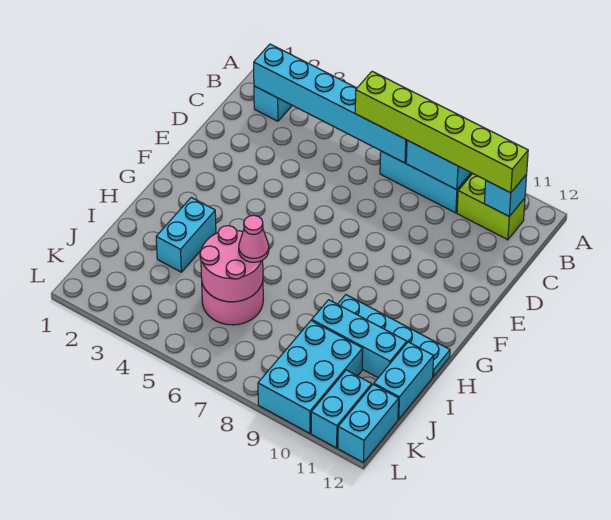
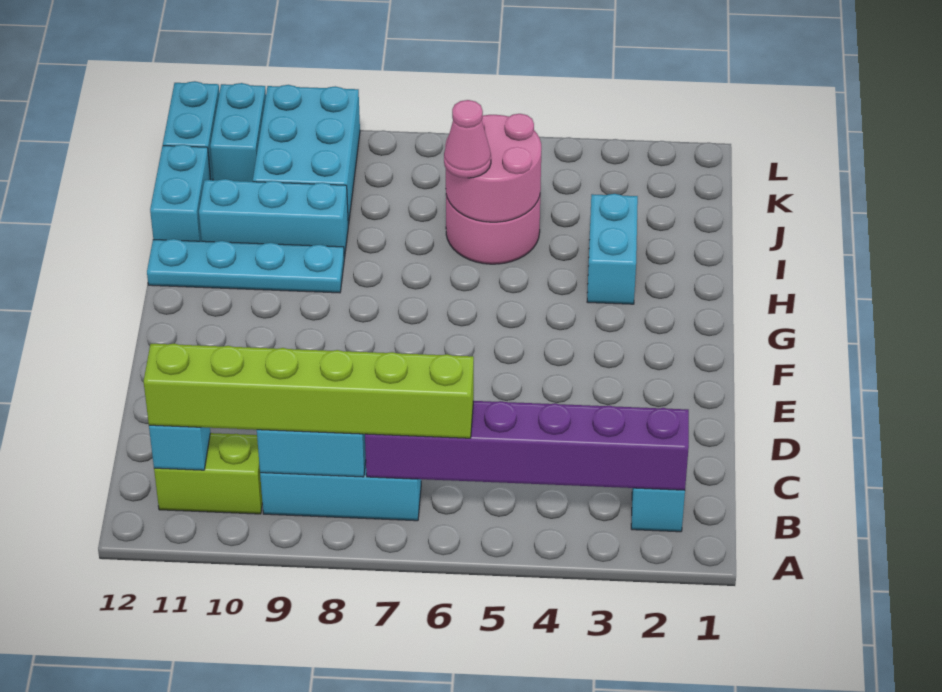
cyan 1x6 brick [254,44,407,163] -> purple 1x6 brick [365,401,689,490]

